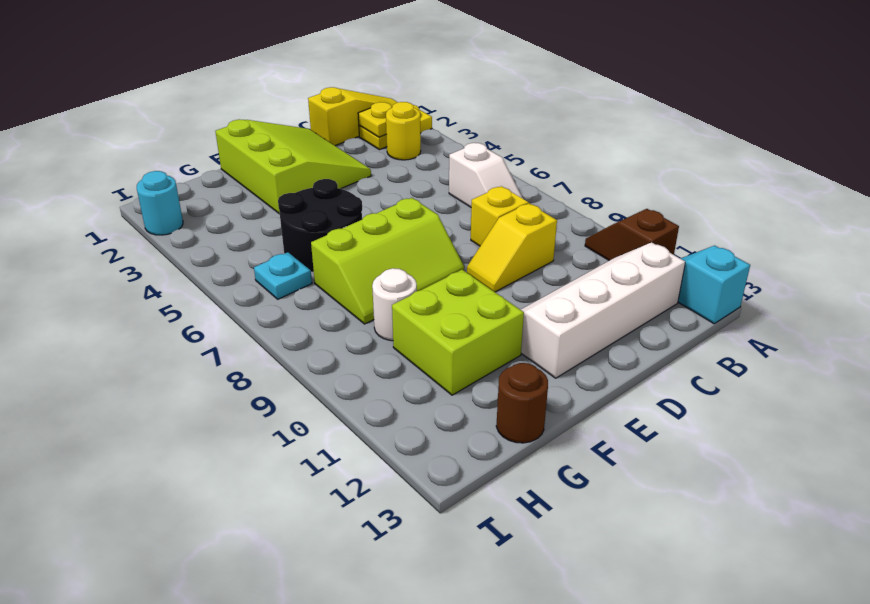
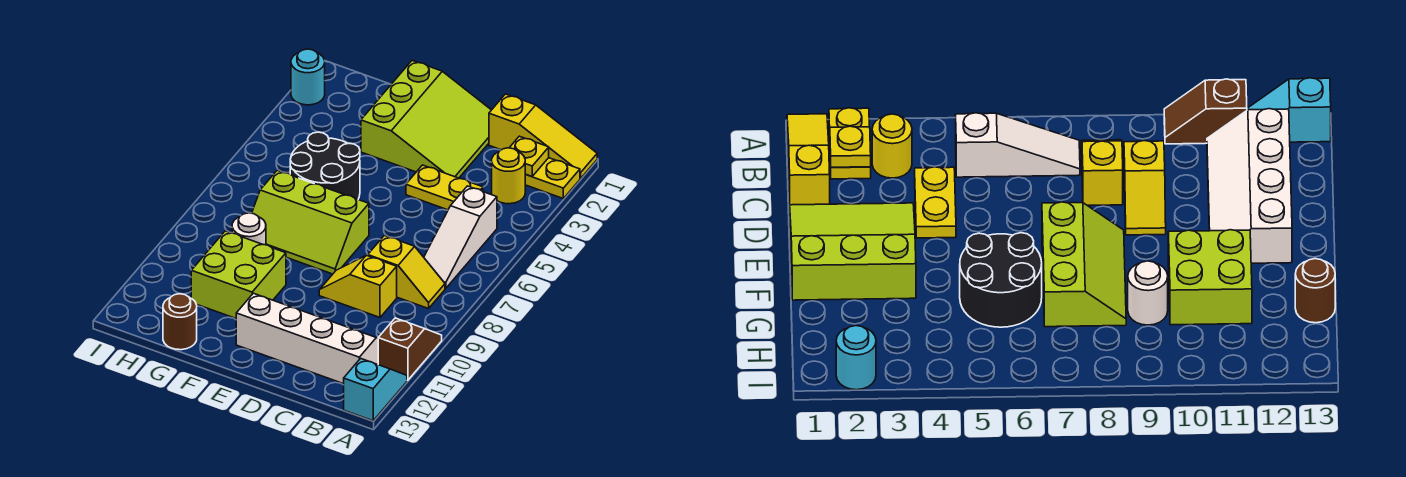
white 1x2 slope [449,143,523,207] -> white 1x3 slope [424,186,497,288]
none -> yellow 1x2 plate [406,165,483,210]
cyan 1x1 plate [254,252,312,299] -> none

